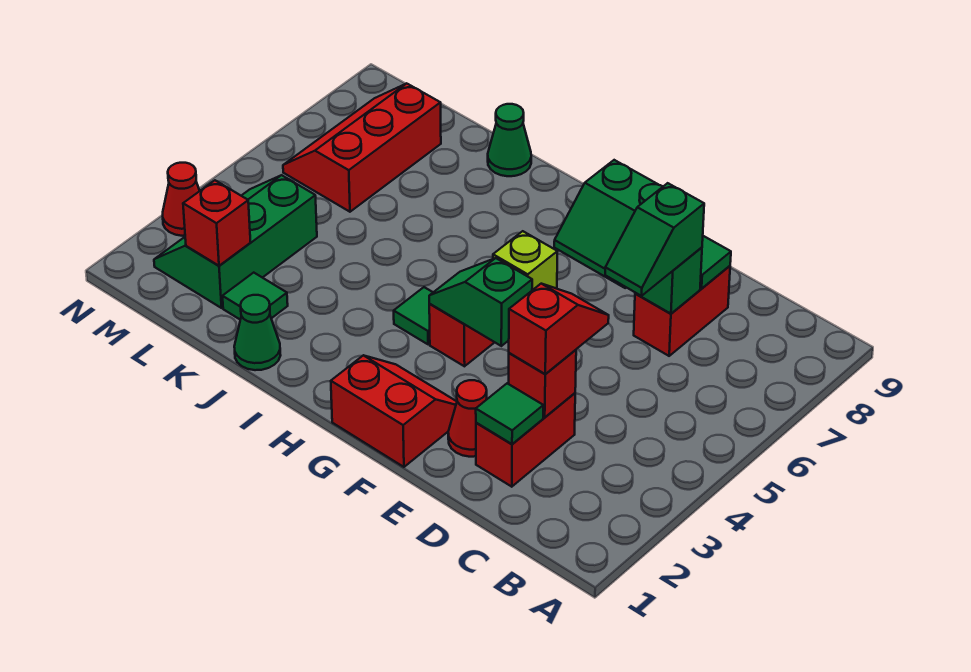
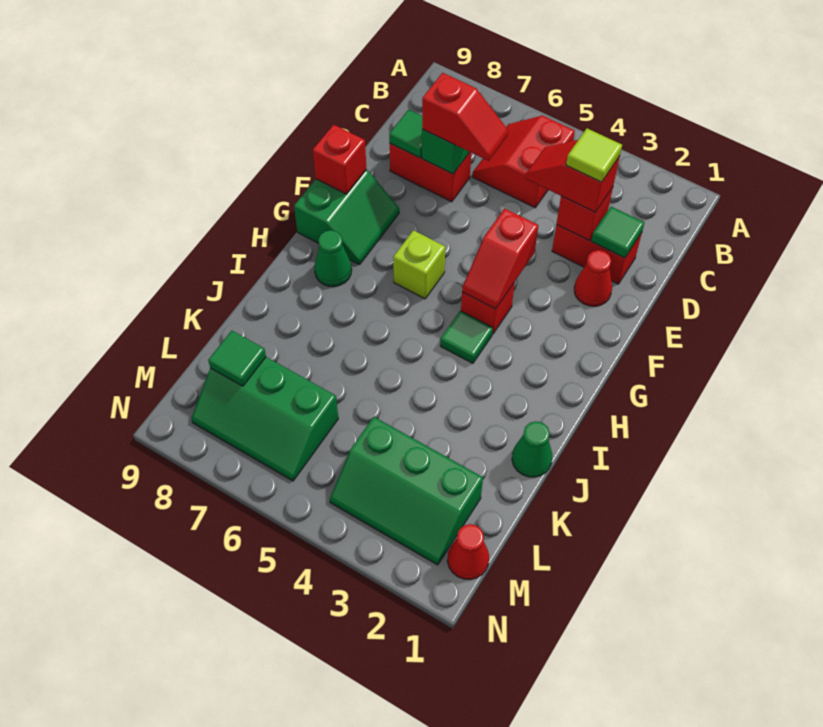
none -> lime 1x1 tile [566,128,622,182]
green 1x2 slope [605,183,704,296] -> red 1x2 slope [422,73,508,161]
red 2x2 slope [331,355,457,467] -> red 2x2 slope moved to [472,116,575,208]
green 1x2 slope [429,258,532,346] -> red 1x2 slope [462,208,538,309]
green 1x1 cone [488,104,531,176] -> green 1x1 cone moved to [314,230,352,287]
green 1x1 tile [223,273,288,320] -> green 1x1 tile moved to [208,331,266,386]
red 1x1 brick [183,180,251,266] -> red 1x1 brick moved to [313,125,366,194]
red 2x3 slope [283,83,441,212] -> green 2x3 slope [191,357,338,481]
red 1x1 cone [163,163,199,236] -> red 1x1 cone moved to [447,524,489,580]

